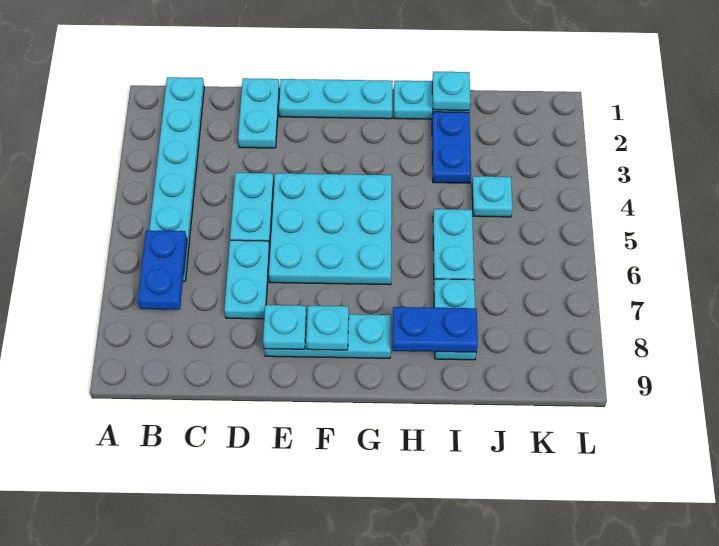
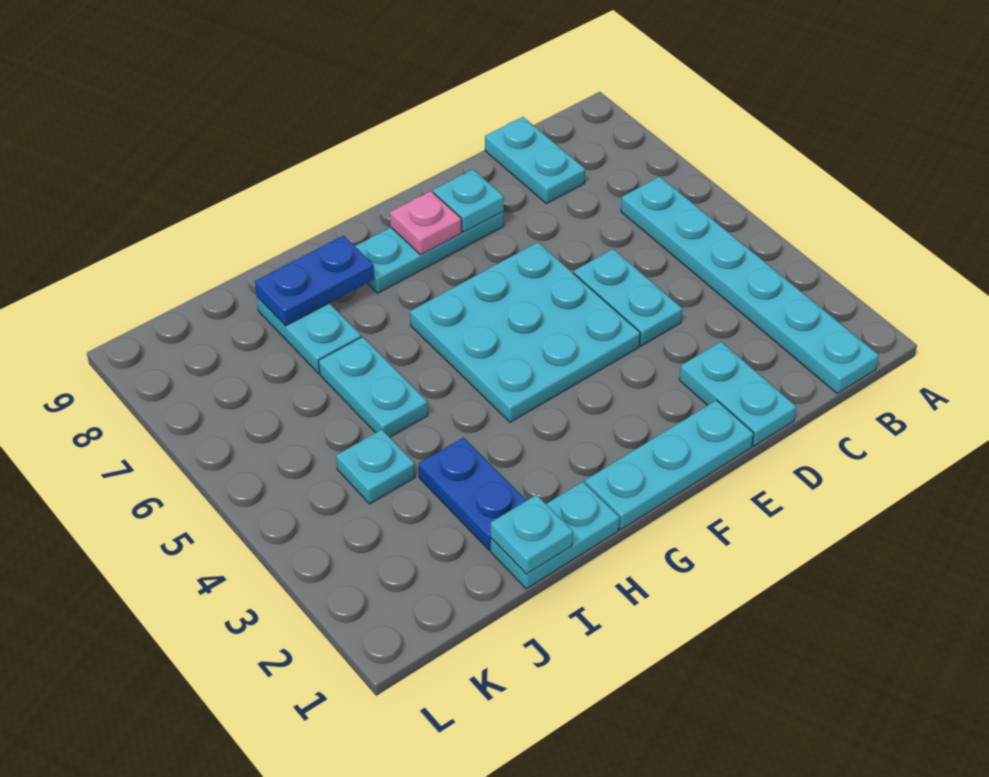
blue 1x2 plate [138,230,187,310] -> none
cyan 1x2 plate [224,240,270,319] -> cyan 1x2 plate moved to [485,117,585,204]
cyan 1x1 plate [306,306,349,350] -> pink 1x1 plate [390,191,461,255]

